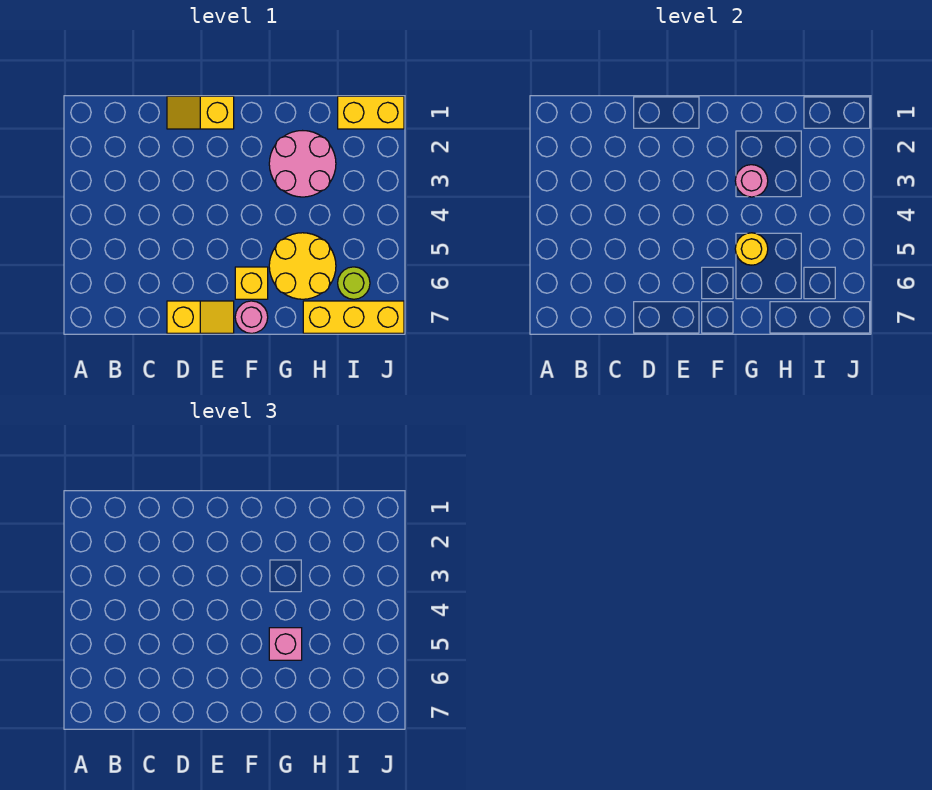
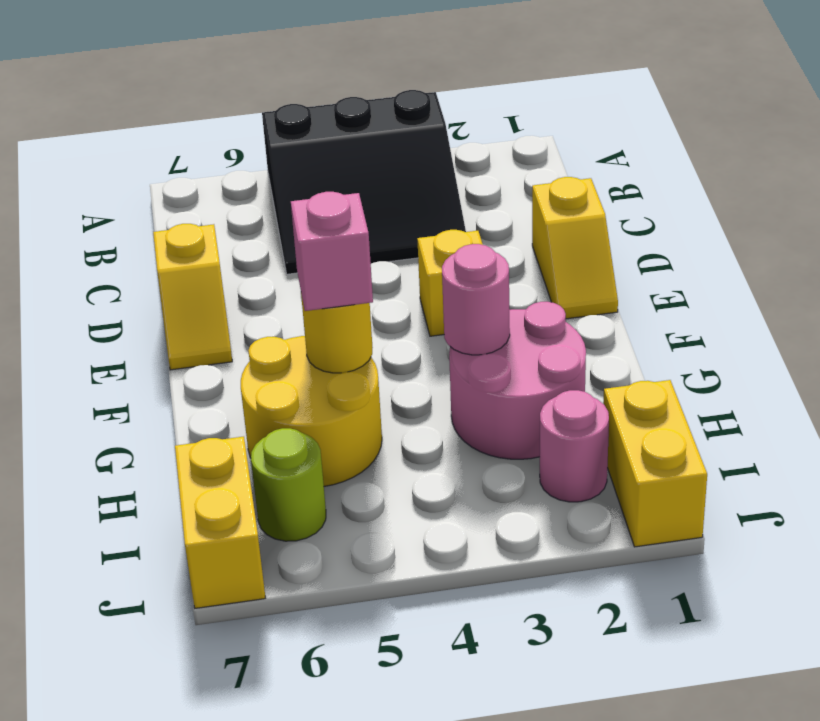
none -> black 3x3 slope [262,90,466,274]
yellow 1x2 slope [167,96,234,129] -> yellow 1x2 slope turned to [532,177,618,319]
yellow 1x1 brick [235,267,268,299] -> yellow 1x1 brick moved to [417,230,483,336]
pink 1x1 round brick [235,301,268,333] -> pink 1x1 round brick moved to [540,390,609,502]
yellow 1x3 brick [303,301,404,333] -> yellow 1x2 brick [175,437,265,608]

